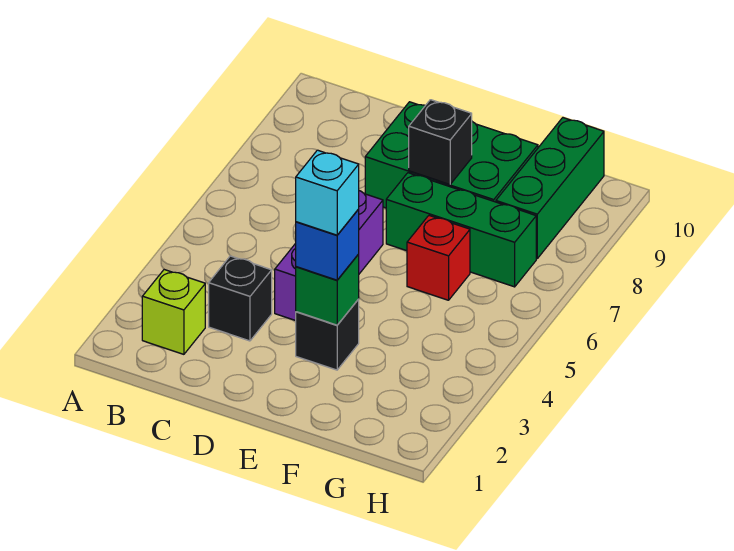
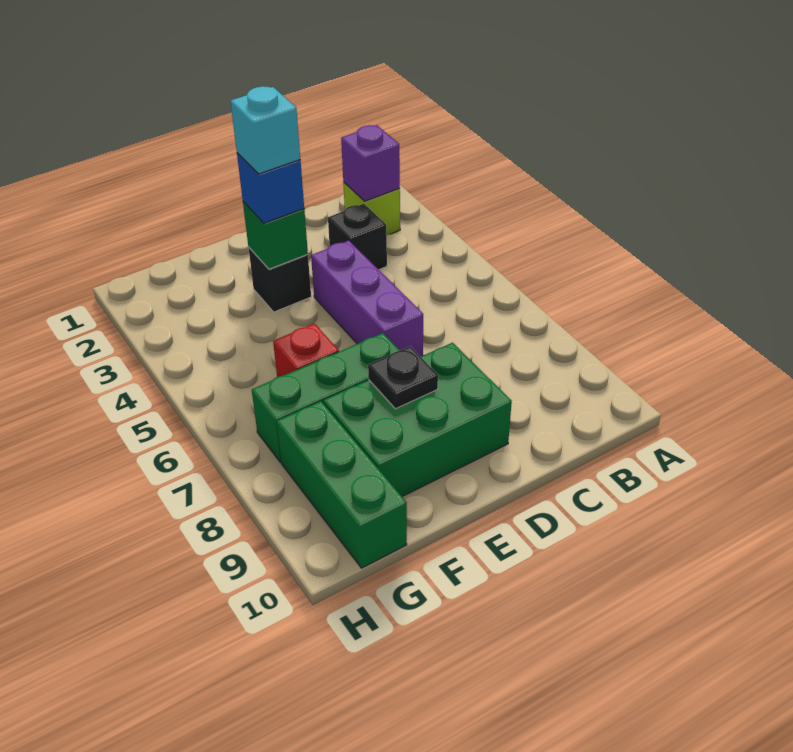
none -> purple 1x1 brick [341,125,400,201]
black 1x1 brick [409,100,472,184] -> black 1x1 plate [368,346,438,409]

